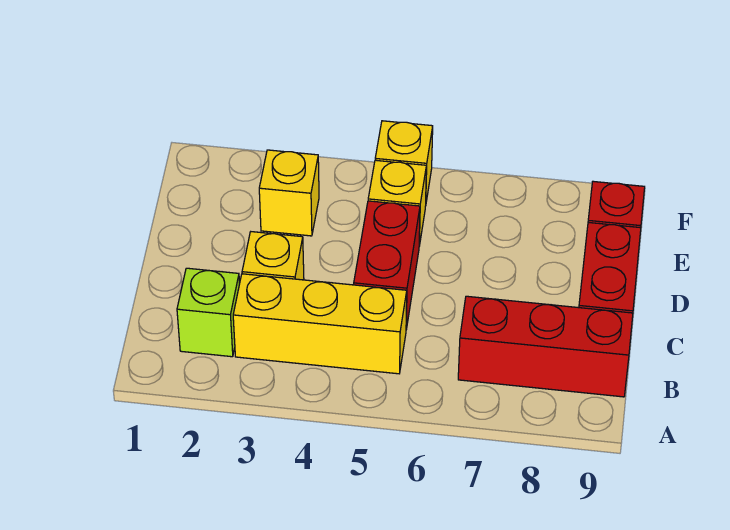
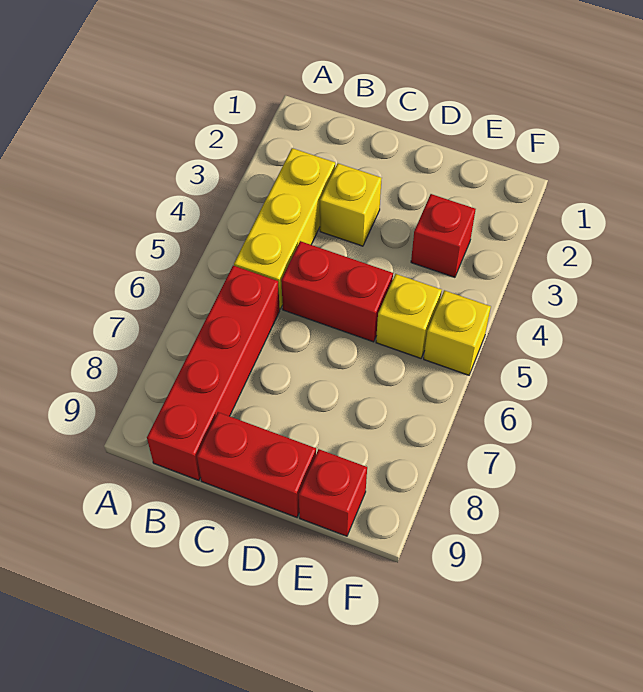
lime 1x1 brick [177,268,240,357] -> none
red 1x3 brick [458,296,633,397] -> red 1x4 brick [147,266,280,480]
yellow 1x1 brick [259,150,319,236] -> red 1x1 brick [411,194,476,277]

